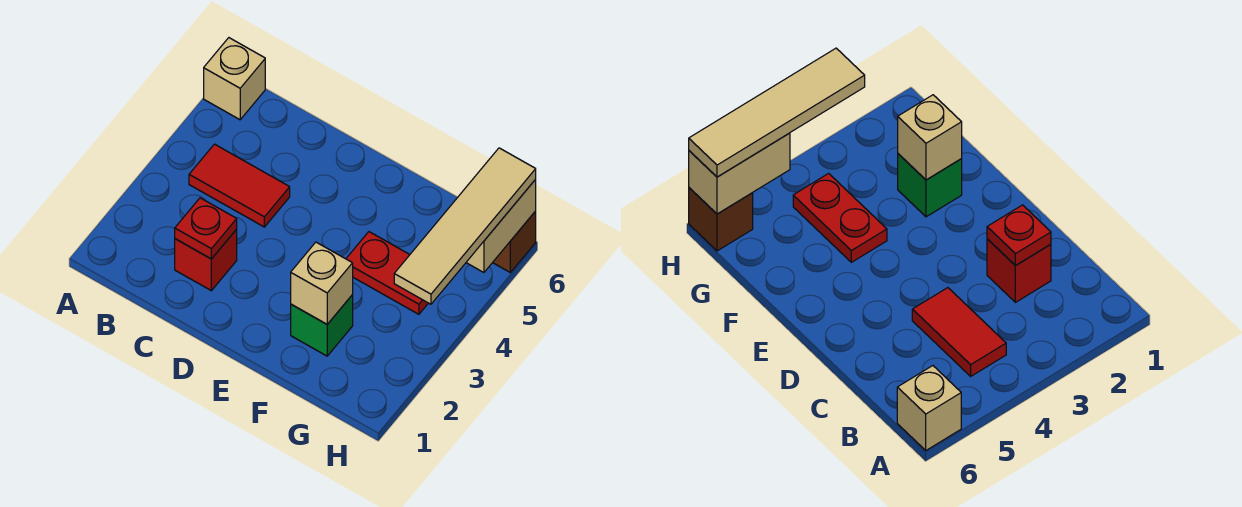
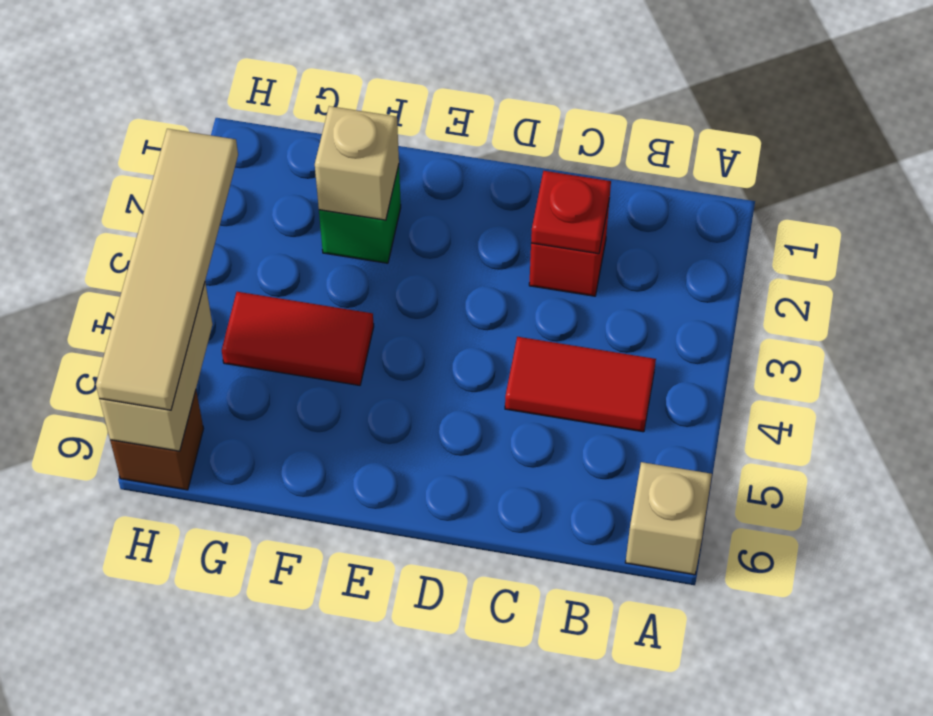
red 1x2 plate [346,232,428,314] -> red 1x2 tile [222,292,374,385]

